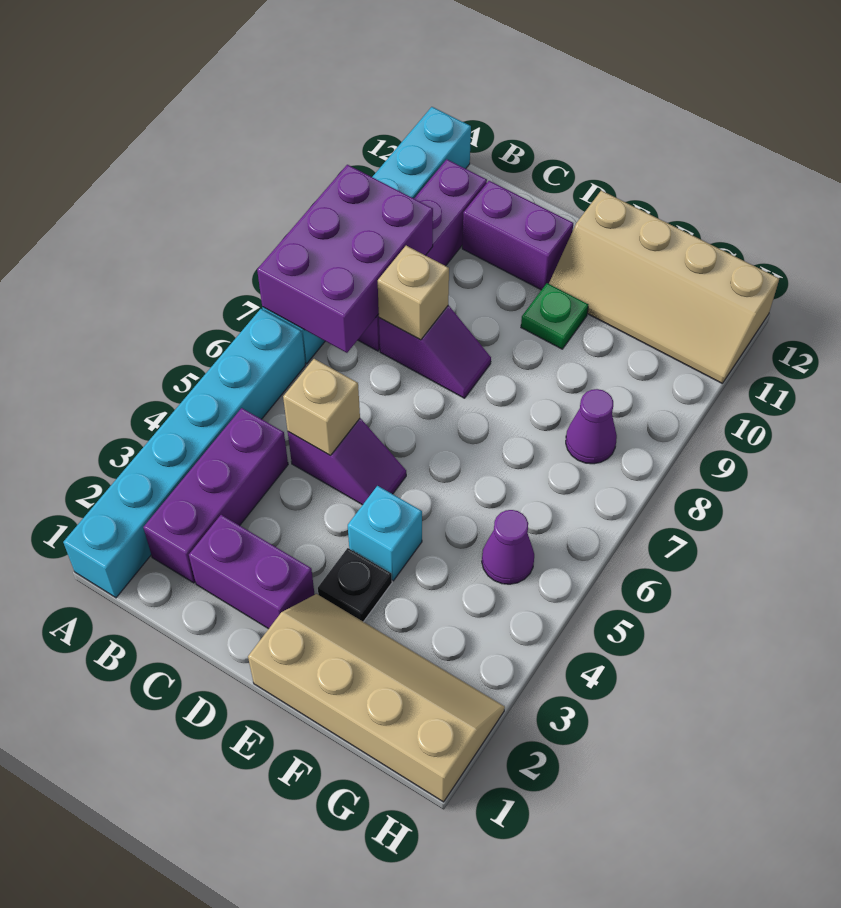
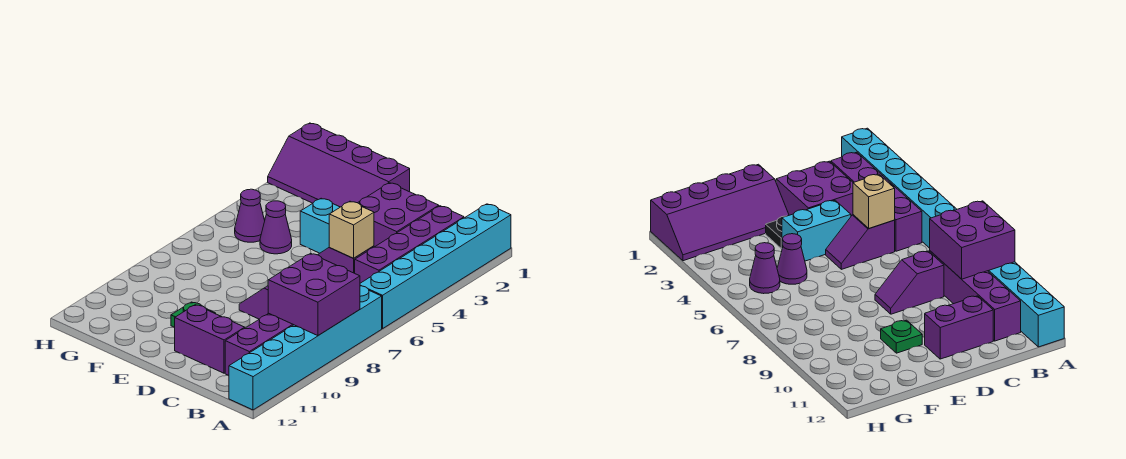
purple 2x3 brick [257,165,433,353] -> purple 2x2 brick [268,253,360,336]
purple 1x3 brick [143,408,288,583] -> purple 1x4 brick [355,206,464,283]
purple 1x2 brick [189,515,315,629] -> purple 2x2 brick [358,183,439,247]
tan 1x1 brick [378,246,449,340] -> none
tan 2x4 slope [248,594,505,802] -> purple 2x4 slope [268,123,410,207]
cyan 1x1 brick [348,486,422,581] -> cyan 1x2 brick [300,198,340,253]
tan 2x4 slope [549,191,779,383] -> none
purple 1x1 cone [566,389,617,464] -> purple 1x1 cone moved to [260,201,292,254]

